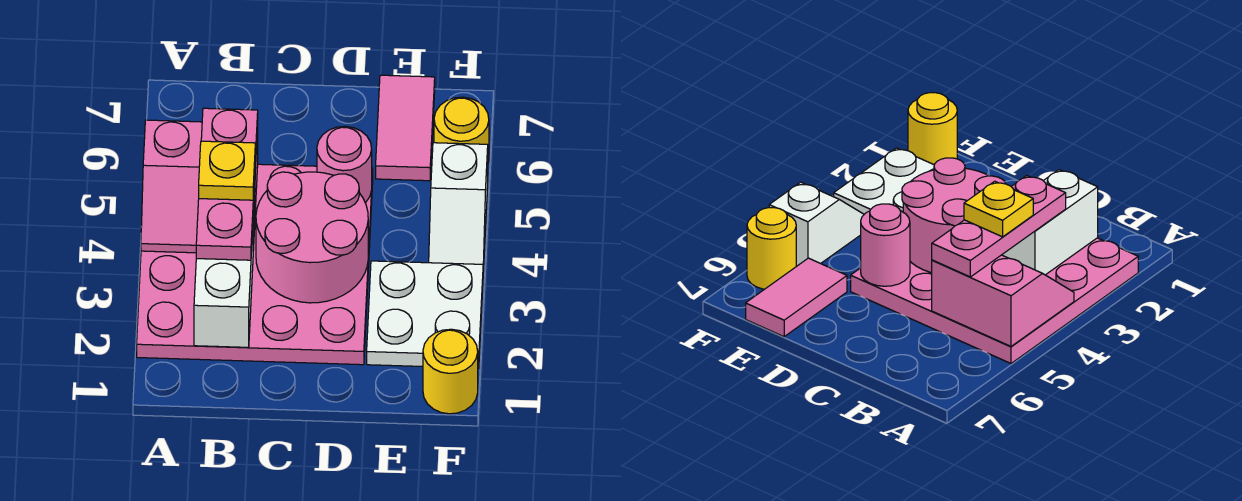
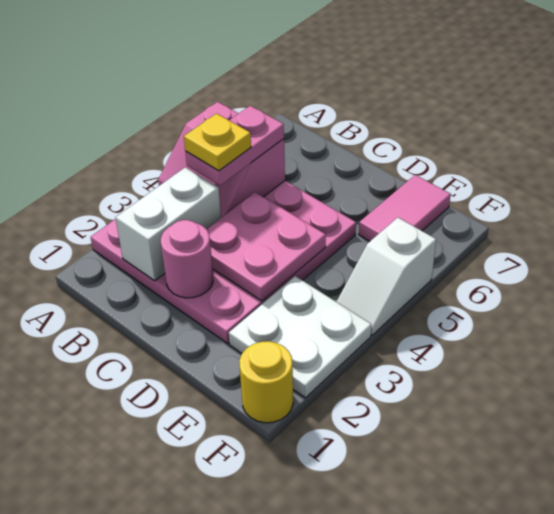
pink 1x3 plate [196,108,258,260] -> pink 1x2 plate [185,106,284,185]
pink 2x2 round brick [256,172,368,303] -> pink 2x2 plate [207,192,326,301]
pink 1x1 round brick [317,126,372,203] -> pink 1x1 round brick moved to [161,220,213,298]
yellow 1x1 round brick [434,97,489,162] -> none

